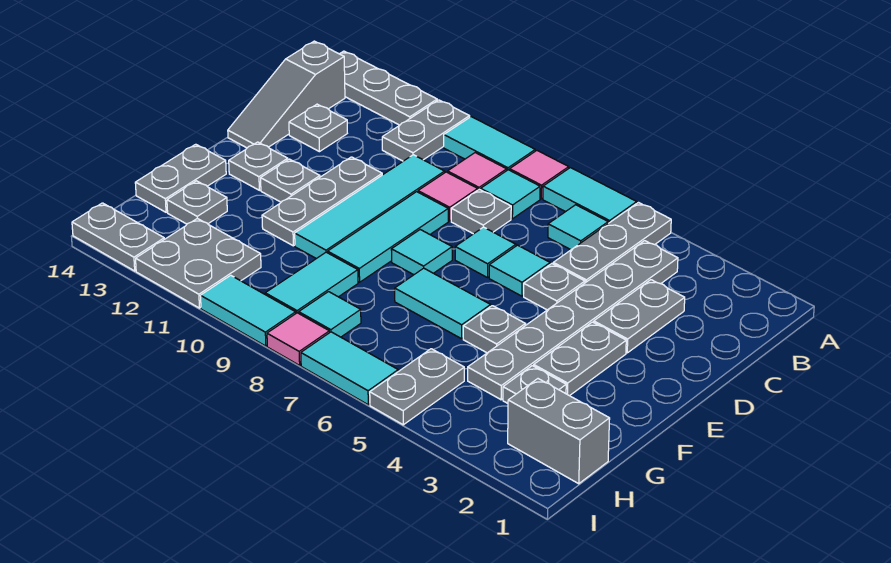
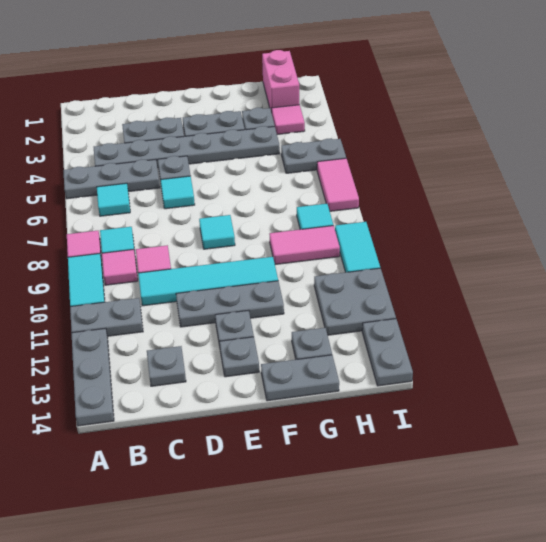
cyan 1x2 tile [543,168,637,223] -> none
grey 1x3 slope [228,41,345,148] -> none
grey 1x1 plate [451,189,511,234] -> none
cyan 1x1 tile [455,227,516,278] -> none
cyan 1x3 tile [328,192,448,282] -> none
grey 1x1 plate [463,306,525,353] -> none
cyan 1x2 tile [395,268,491,339] -> none
cyan 1x2 tile [265,252,358,313] -> pink 1x2 tile [270,226,340,265]
grey 1x2 brick [508,379,610,484] -> pink 1x2 brick [262,50,299,113]
cyan 1x2 tile [301,332,398,405] -> pink 1x2 tile [317,158,359,211]
pink 1x1 tile [267,313,329,365] -> pink 1x1 tile moved to [272,105,305,134]

